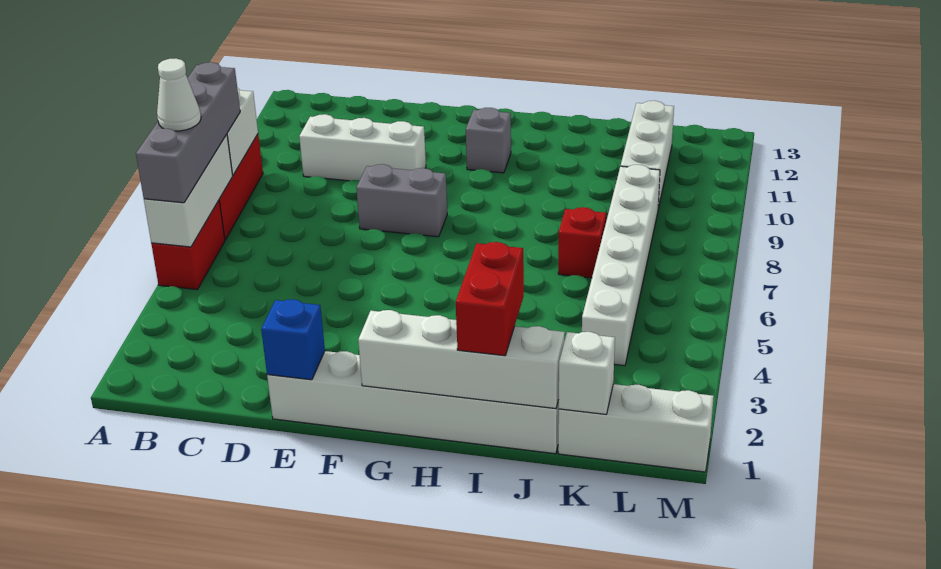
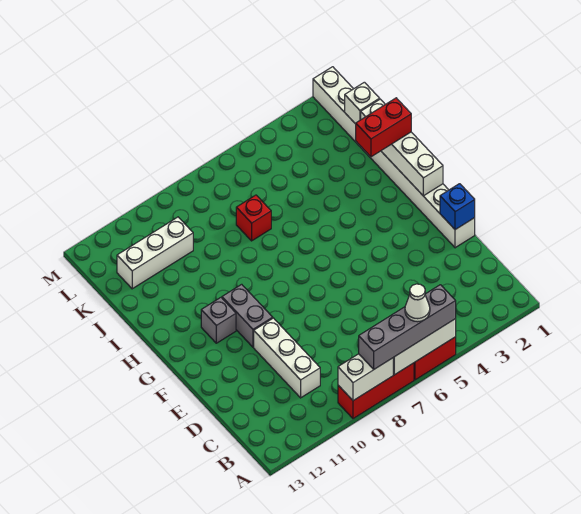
grey 1x2 brick [356,164,447,237] -> grey 1x2 brick moved to [222,284,273,347]
white 1x6 brick [582,165,660,366] -> none

